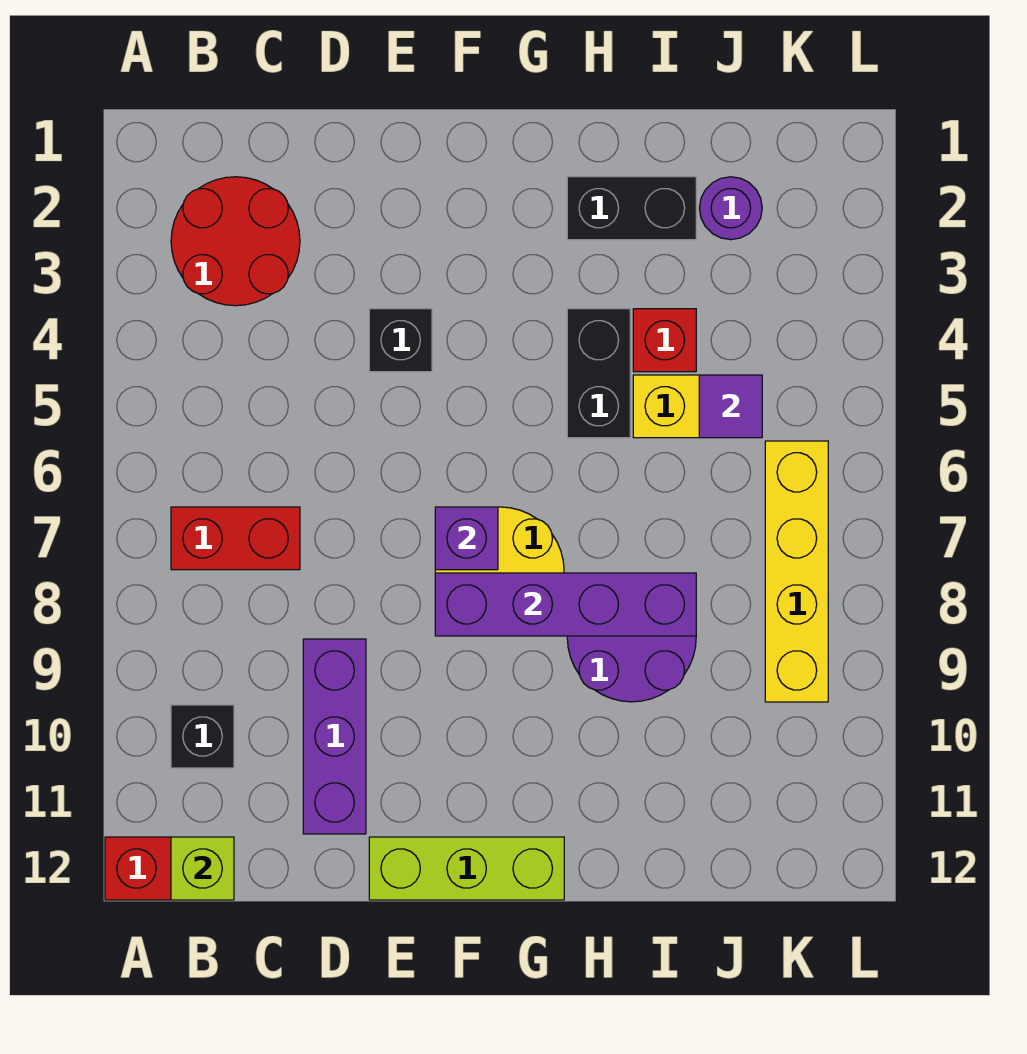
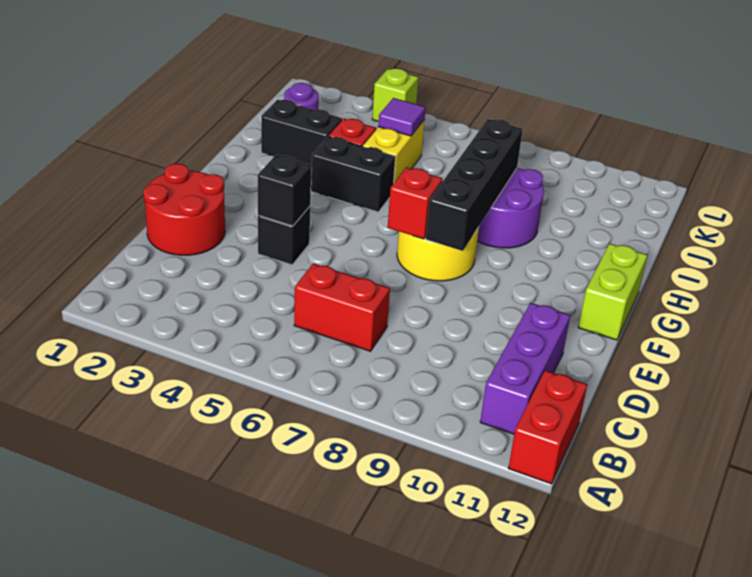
red 2x2 round brick [171,177,300,306] -> red 2x2 round brick moved to [143,164,225,255]
red 1x2 brick [171,507,300,570] -> red 1x2 brick turned to [294,263,390,351]
black 1x1 brick [171,705,234,768] -> black 1x1 brick moved to [258,155,311,226]
lime 1x1 brick [171,837,234,900] -> lime 1x1 brick moved to [372,68,419,121]
purple 1x3 brick [303,639,366,834] -> purple 1x3 brick turned to [480,303,570,434]
lime 1x3 brick [369,837,564,900] -> lime 1x2 brick [578,244,647,340]
purple 1x1 brick [435,507,498,570] -> red 1x1 brick [388,167,443,239]
purple 1x4 brick [435,573,696,636] -> black 1x4 brick [426,119,523,251]
black 1x2 brick [567,177,696,240] -> black 1x2 brick turned to [261,100,342,168]
yellow 1x4 brick [765,441,828,702] -> none

